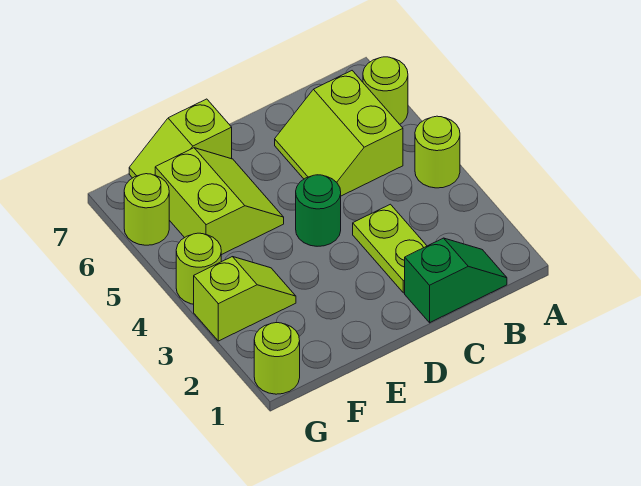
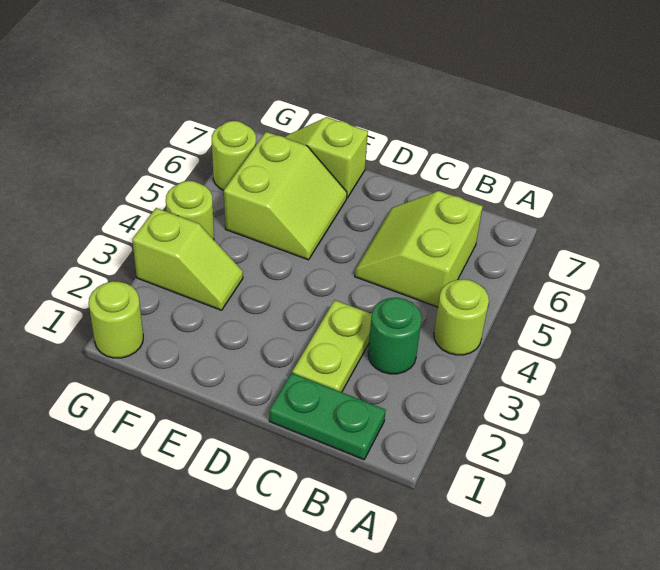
lime 1x1 round brick [363,57,408,124] -> none
green 1x2 slope [405,238,507,323] -> green 1x2 plate [269,373,386,460]
green 1x1 round brick [296,175,341,246] -> green 1x1 round brick moved to [368,298,422,374]

